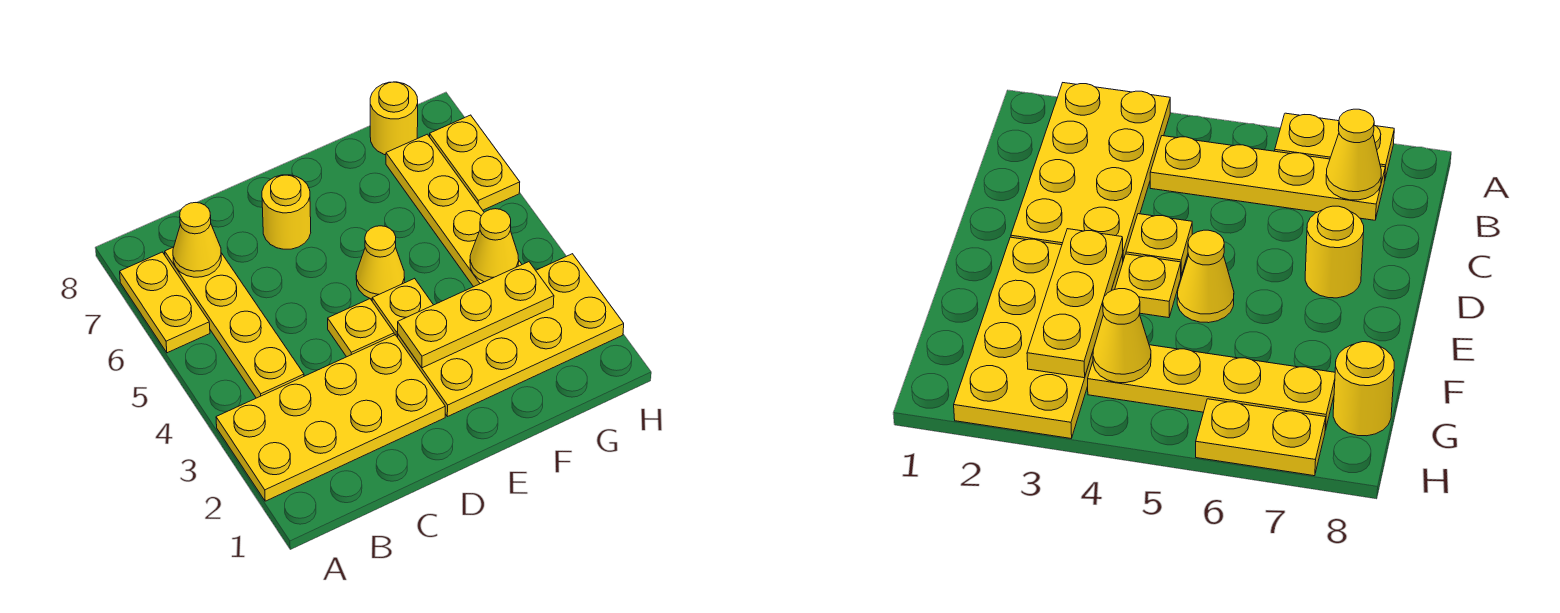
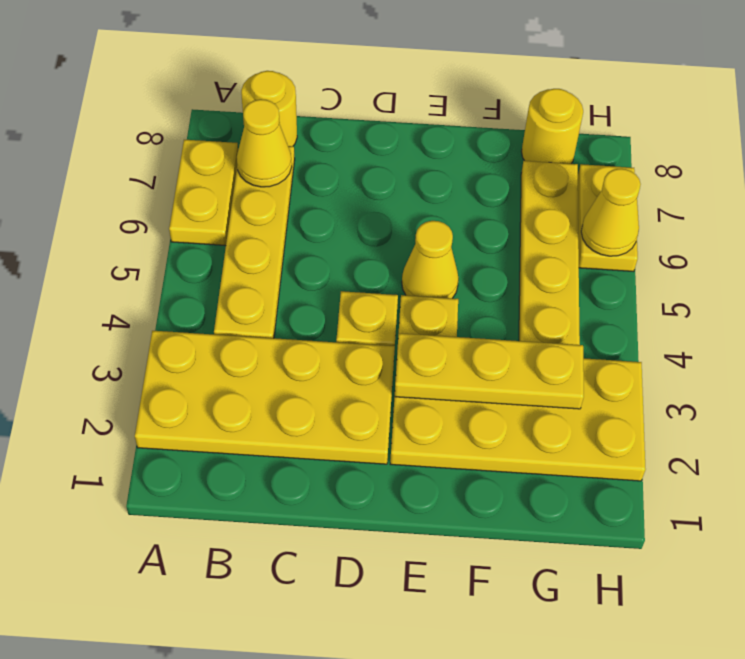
yellow 1x1 round brick [262,175,311,249] -> yellow 1x1 round brick moved to [241,71,297,146]
yellow 1x1 cone [470,209,519,282] -> yellow 1x1 cone moved to [581,169,641,256]

